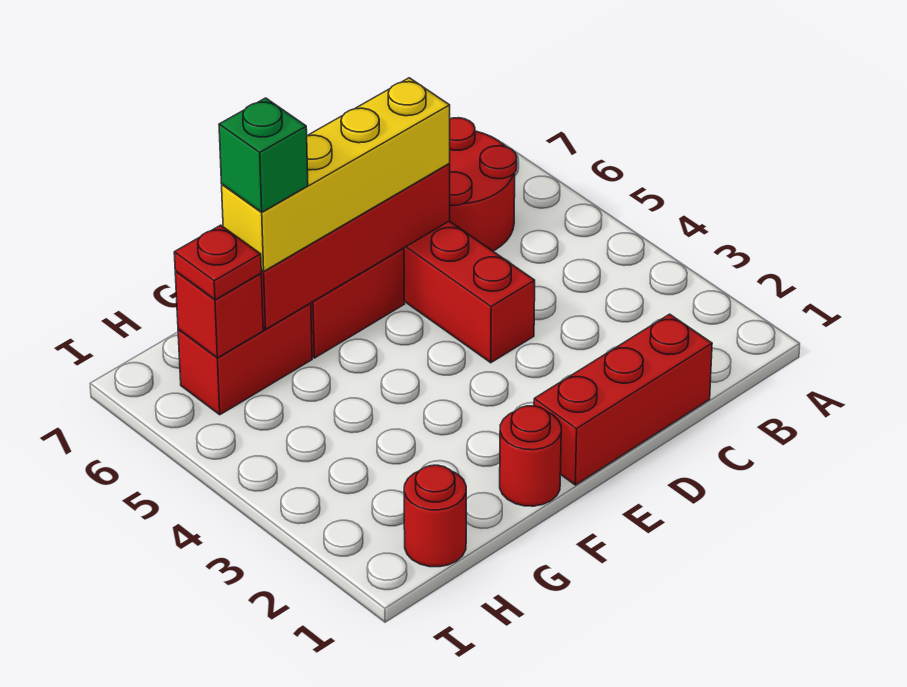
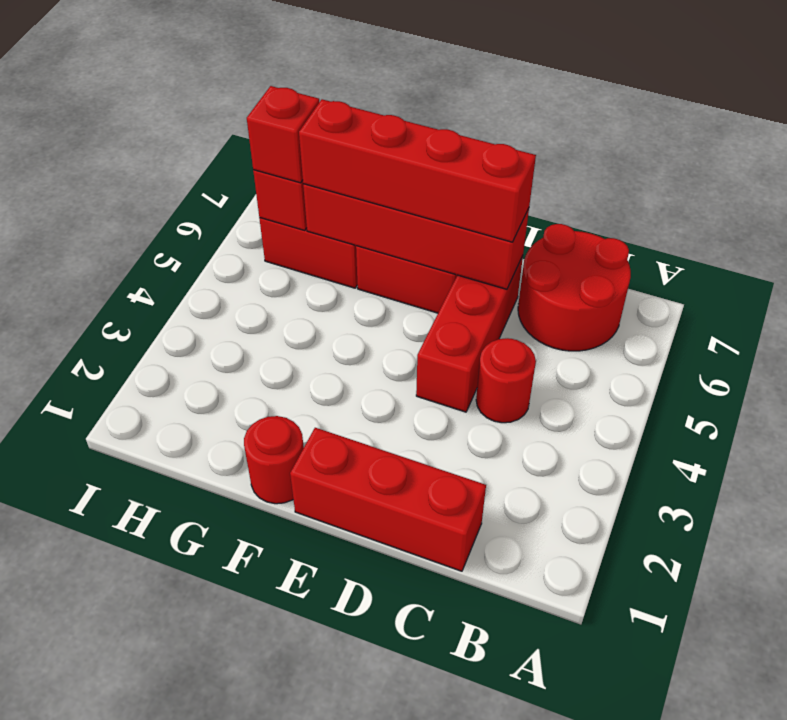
yellow 1x4 brick [222,78,450,271] -> red 1x4 brick [299,99,536,242]
green 1x1 brick [219,98,308,212] -> none
red 1x1 round brick [404,465,466,567] -> red 1x1 round brick moved to [476,338,536,423]
red 1x1 plate [174,225,261,300] -> red 1x1 brick [247,86,319,183]

